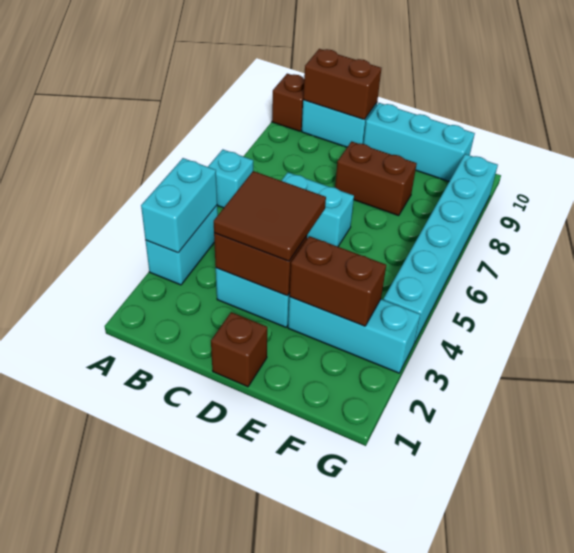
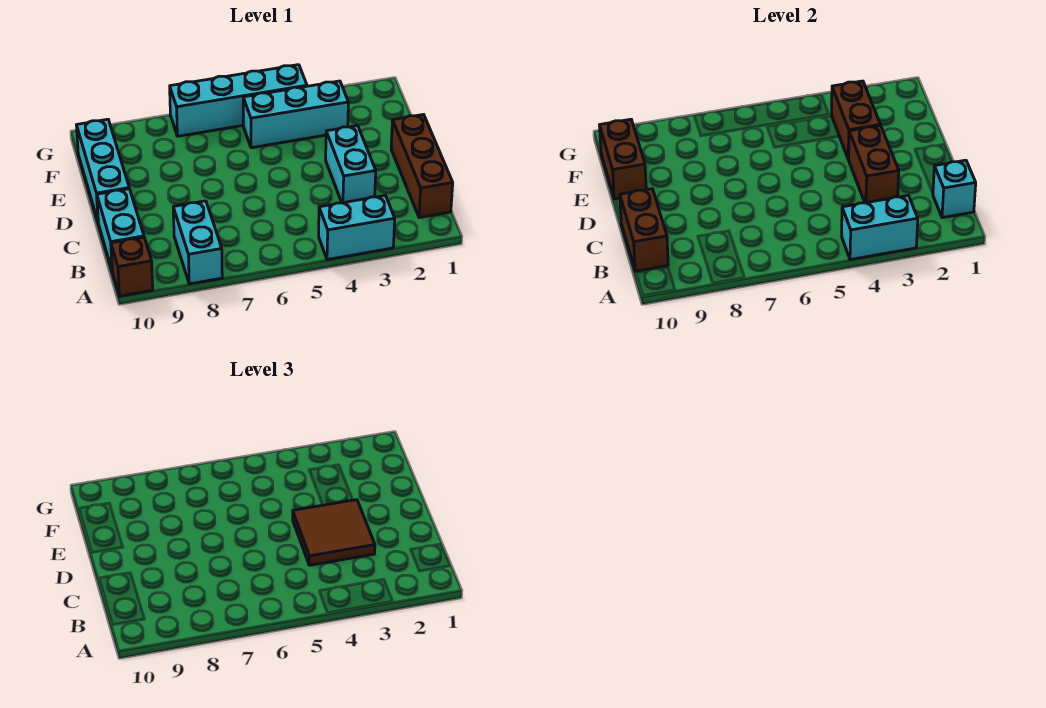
cyan 1x1 brick [208,150,253,208] -> cyan 1x1 brick moved to [933,160,976,218]
cyan 1x2 brick [281,172,354,247] -> cyan 1x2 brick moved to [173,201,222,284]
brown 1x1 brick [211,312,267,387] -> brown 1x3 brick [391,114,453,218]
brown 1x2 brick [335,141,417,216] -> brown 1x2 brick moved to [600,119,646,199]
cyan 1x3 brick [288,297,420,373] -> cyan 1x3 brick turned to [243,81,348,148]
cyan 1x6 brick [383,154,498,343] -> cyan 1x4 brick [170,65,307,136]

